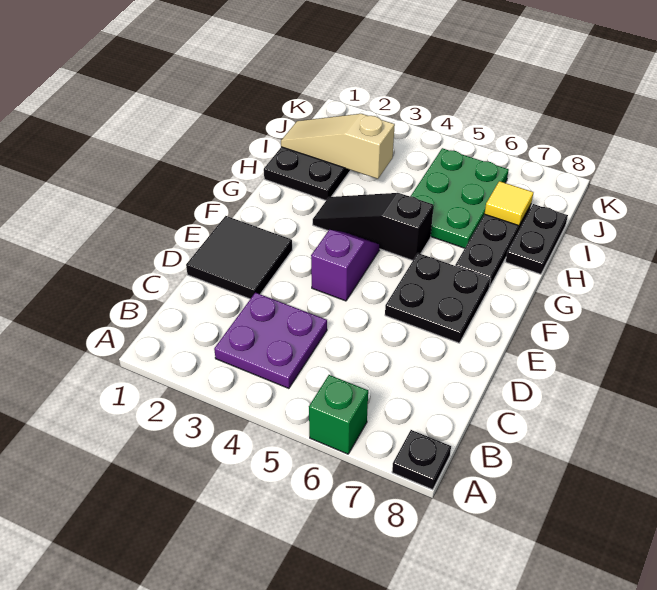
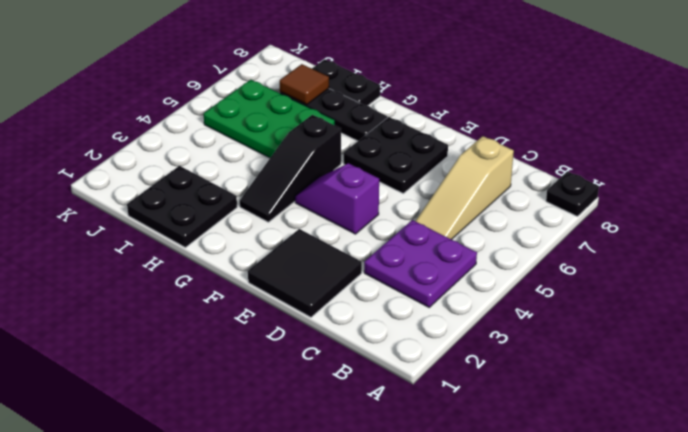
green 1x1 brick [309,375,368,454] -> none
tan 1x3 slope [281,114,395,179] -> tan 1x3 slope moved to [416,136,514,240]
yellow 1x1 tile [485,181,533,226] -> brown 1x1 tile [280,64,329,105]

